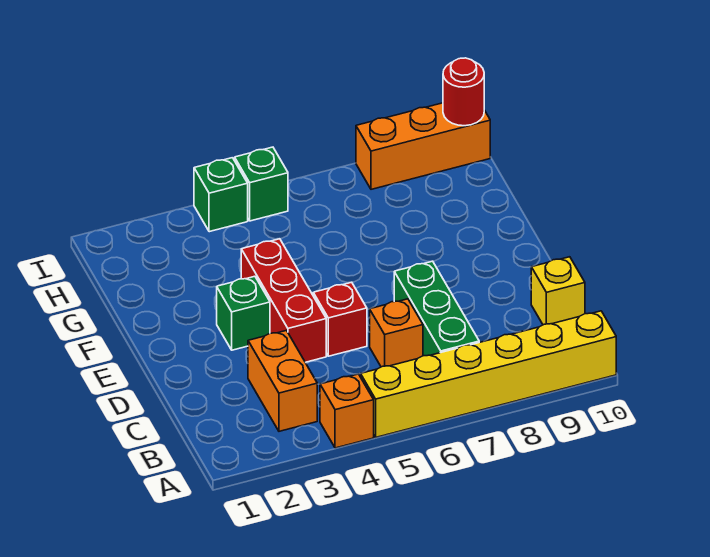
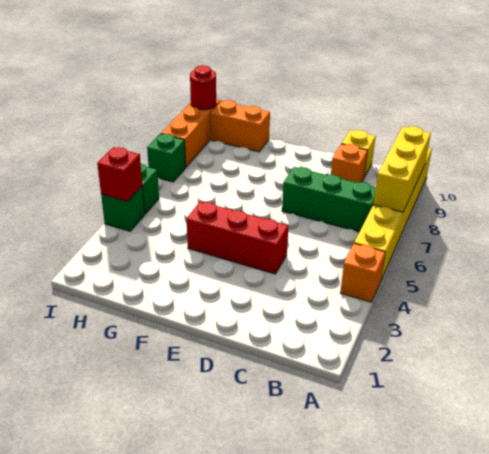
none -> yellow 1x3 brick [373,126,431,212]
orange 1x2 brick [248,331,317,431] -> orange 1x2 brick moved to [211,100,270,152]
orange 1x1 brick [370,299,423,367] -> orange 1x1 brick moved to [331,144,368,183]
red 1x1 brick [313,282,367,356] -> red 1x1 brick moved to [97,147,142,201]
green 1x1 brick [217,276,270,350] -> green 1x1 brick moved to [147,134,186,182]

